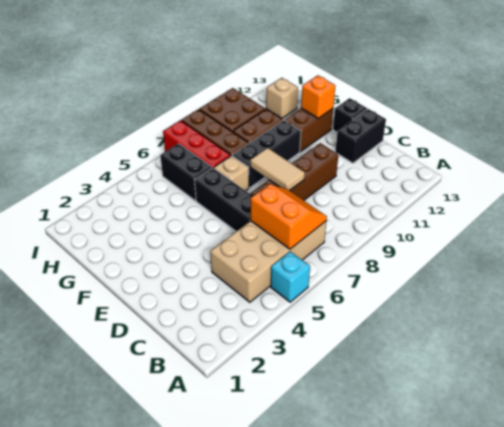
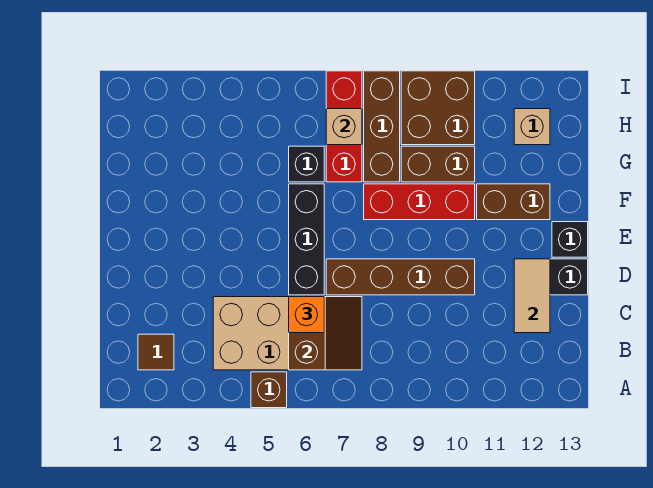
cyan 1x1 brick [271,252,310,302] -> brown 1x1 brick [251,372,287,408]
none -> brown 1x1 tile [138,334,174,370]
orange 2x2 slope [251,184,327,249] -> brown 2x2 slope [289,297,362,370]
tan 1x2 tile [250,148,305,191] -> tan 1x2 tile moved to [514,259,550,333]
tan 1x1 brick [214,155,249,191] -> tan 1x1 brick moved to [326,109,362,145]
black 1x3 brick [232,120,301,188] -> red 1x3 brick [364,184,475,220]
orange 1x1 brick [301,75,335,118] -> orange 1x1 brick moved to [289,297,324,333]
black 1x2 brick [160,144,212,201] -> black 1x1 brick [289,146,324,182]

